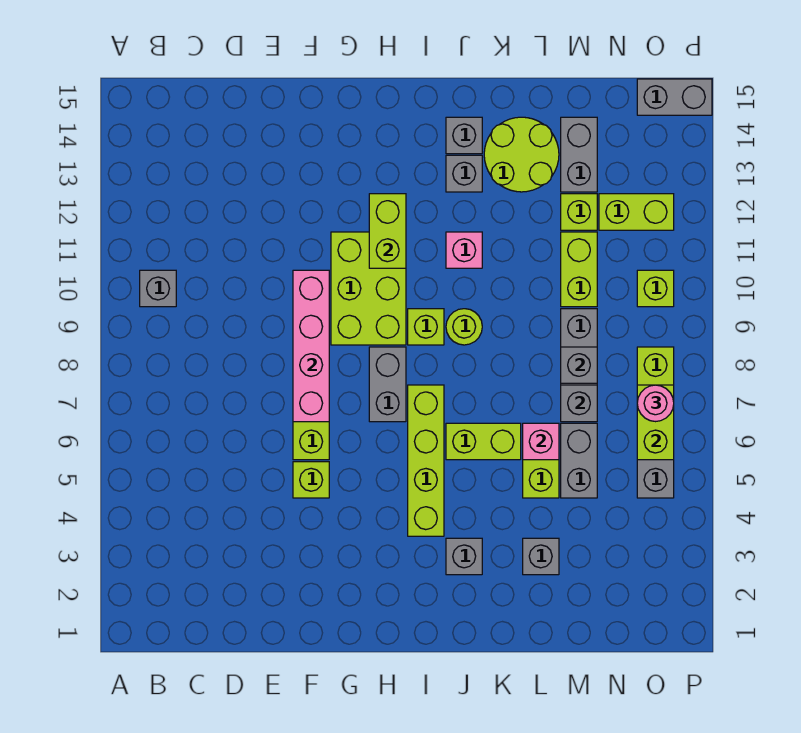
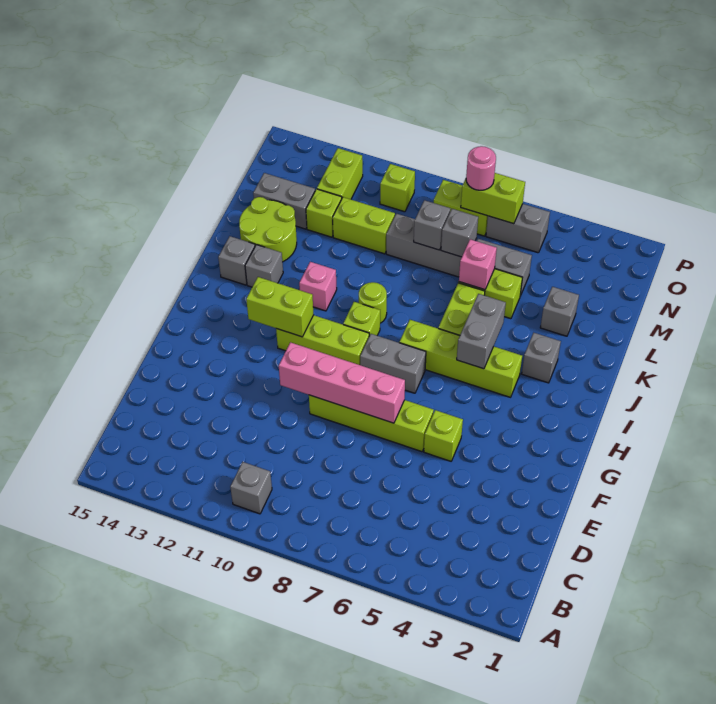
lime 2x3 brick [331,232,406,345] -> lime 1x3 brick [276,315,369,365]
grey 1x2 brick [637,79,712,115] -> grey 1x2 brick moved to [457,294,506,369]

